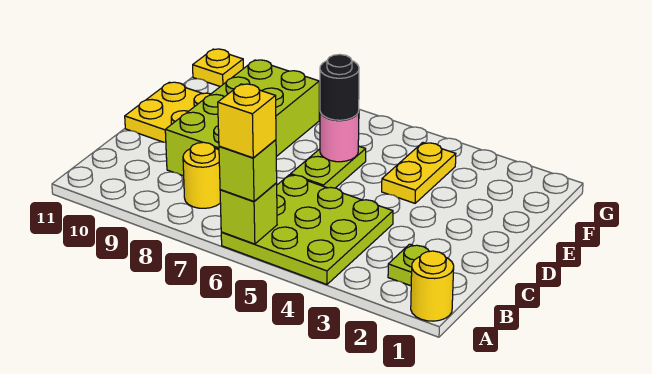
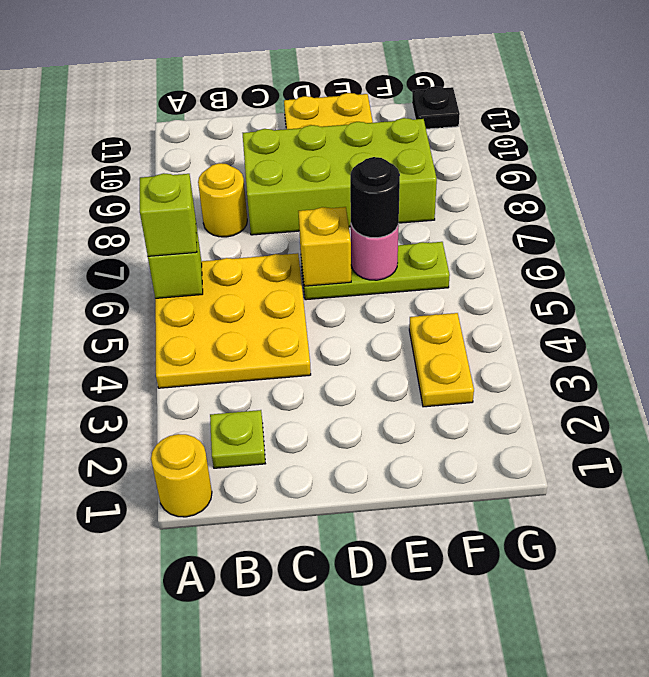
lime 3x3 plate [221,175,393,284] -> yellow 3x3 plate [155,253,311,388]
yellow 1x1 brick [218,84,276,158] -> yellow 1x1 brick moved to [298,207,351,286]
lime 1x2 plate [291,146,366,188] -> lime 1x3 plate [301,242,450,300]
yellow 1x2 plate [382,143,456,203] -> yellow 1x2 plate turned to [409,313,474,407]
yellow 1x1 plate [193,49,243,87] -> black 1x1 plate [412,86,460,129]

